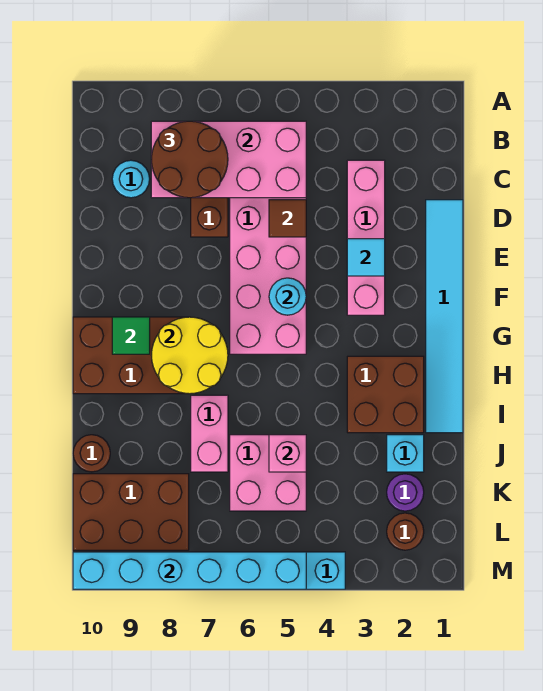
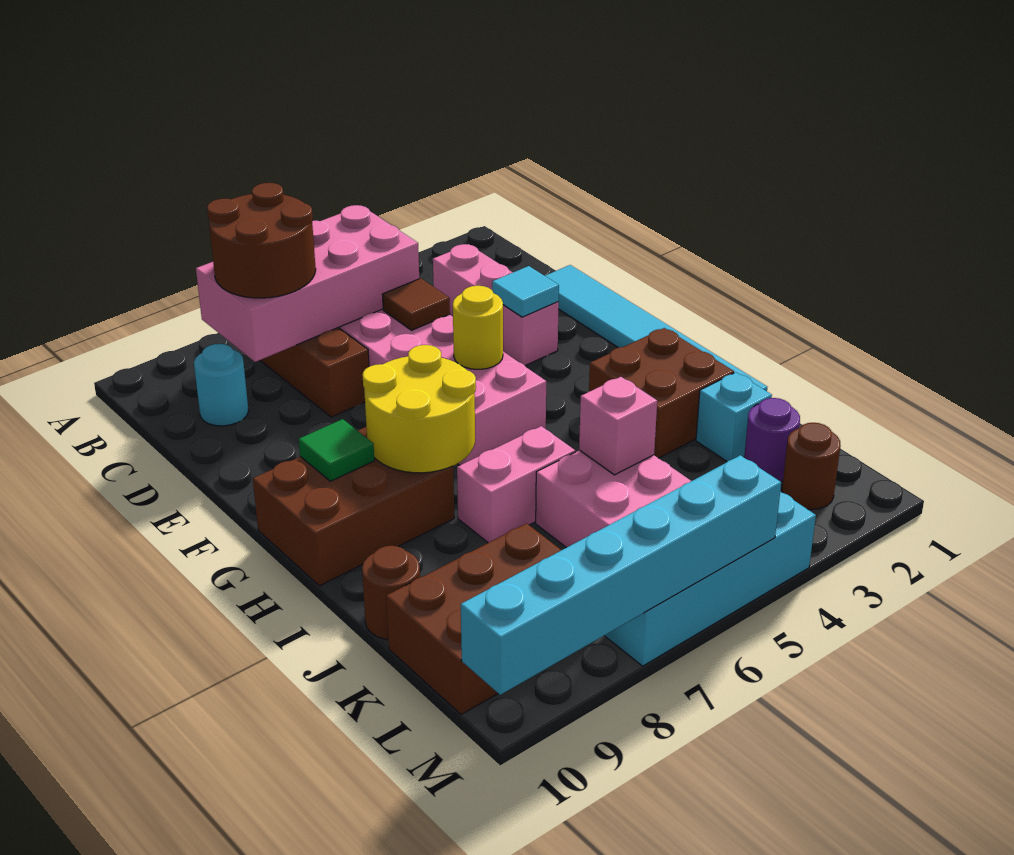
pink 1x4 brick [347,160,385,315] -> pink 1x3 brick [433,244,559,366]
cyan 1x1 round brick [269,278,306,315] -> yellow 1x1 round brick [453,286,503,369]
pink 1x2 brick [191,395,228,472] -> pink 1x2 brick turned to [457,426,575,543]

